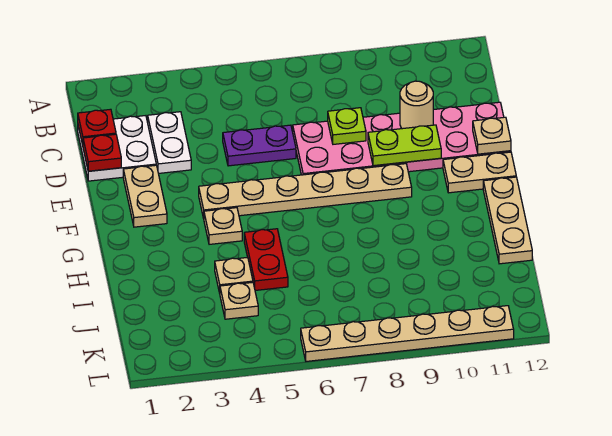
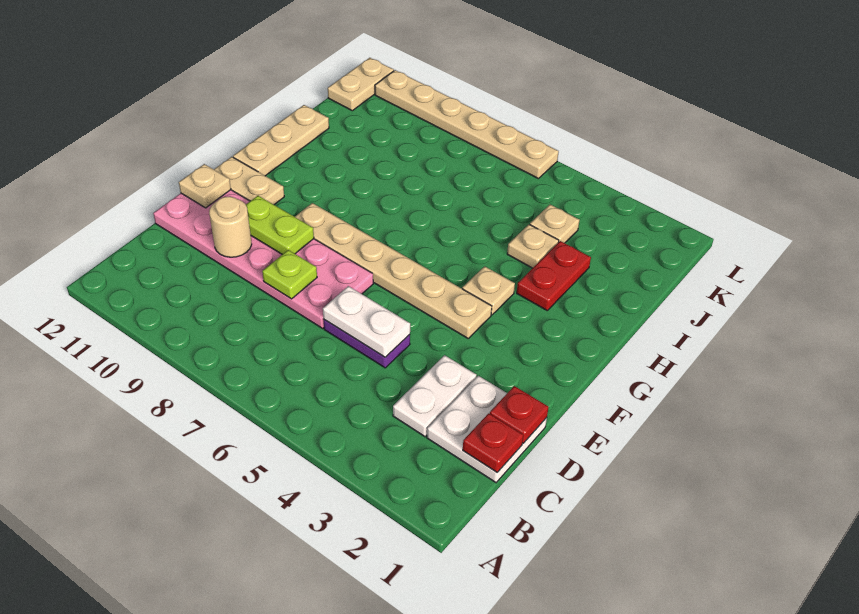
none -> white 1x2 plate [323,286,410,357]
tan 1x2 plate [123,165,167,227] -> tan 1x2 plate moved to [328,58,394,111]
red 1x2 plate [244,229,288,290] -> red 1x2 plate moved to [517,241,591,310]

